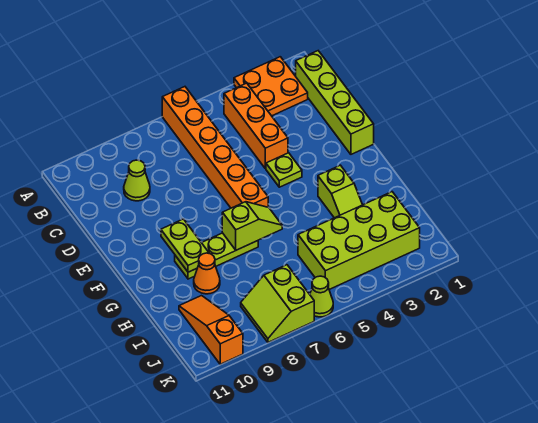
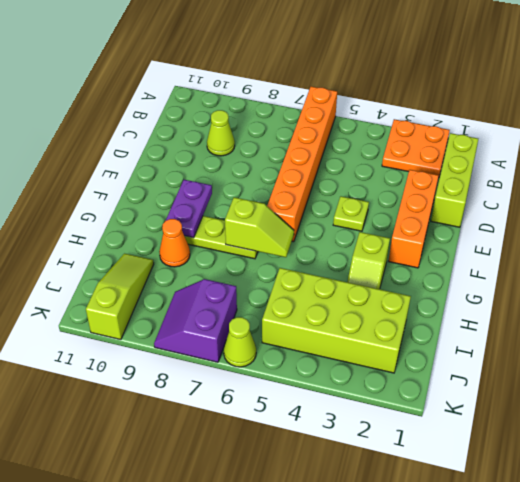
lime 1x4 brick [296,51,374,154] -> lime 1x3 brick [431,133,478,227]
orange 1x3 brick [224,83,288,169] -> orange 1x3 brick moved to [389,170,439,268]
lime 1x2 plate [161,219,210,272] -> purple 1x2 plate [166,180,212,238]
orange 1x3 slope [179,296,243,364] -> lime 1x3 slope [86,254,154,340]
lime 2x2 slope [241,265,314,342] -> purple 2x2 slope [154,279,237,362]

